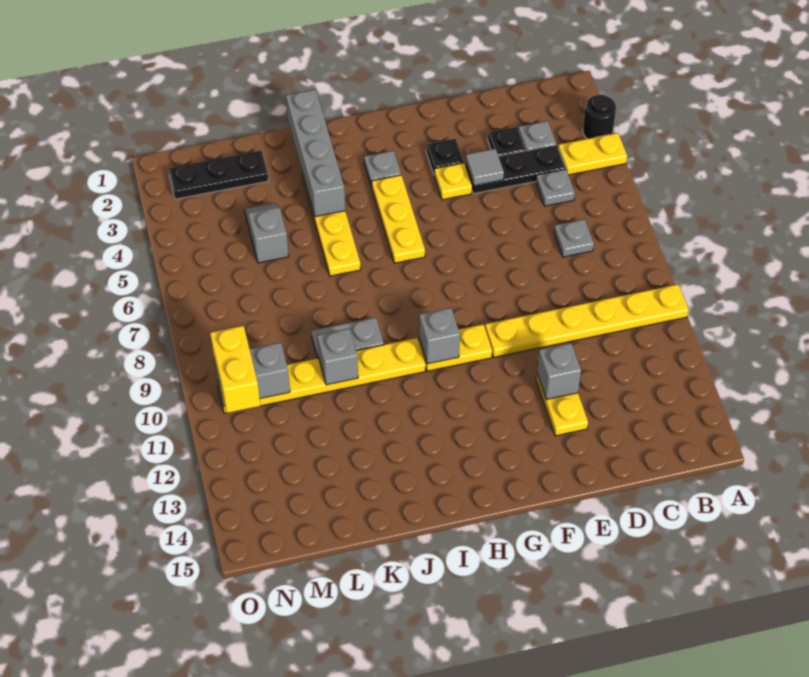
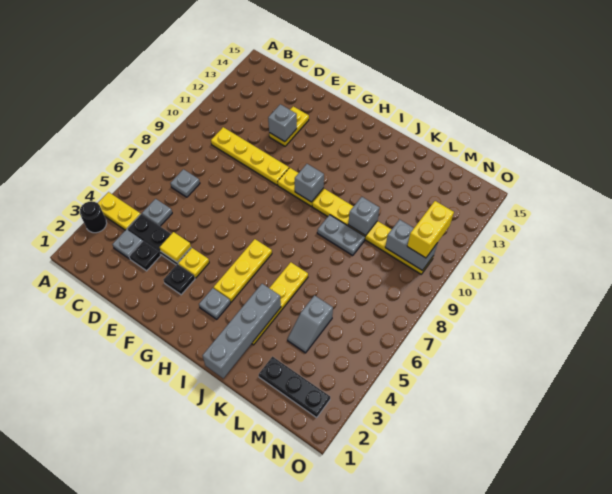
yellow 1x6 plate [485,284,689,357] -> yellow 1x4 plate [211,127,289,185]
grey 1x1 tile [466,149,504,186] -> yellow 1x1 tile [160,232,191,262]

